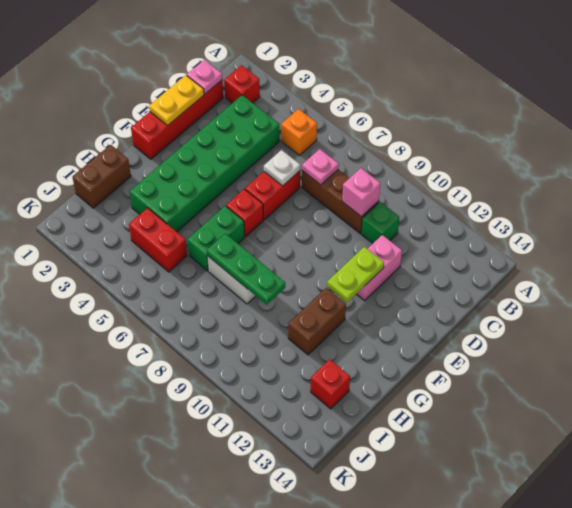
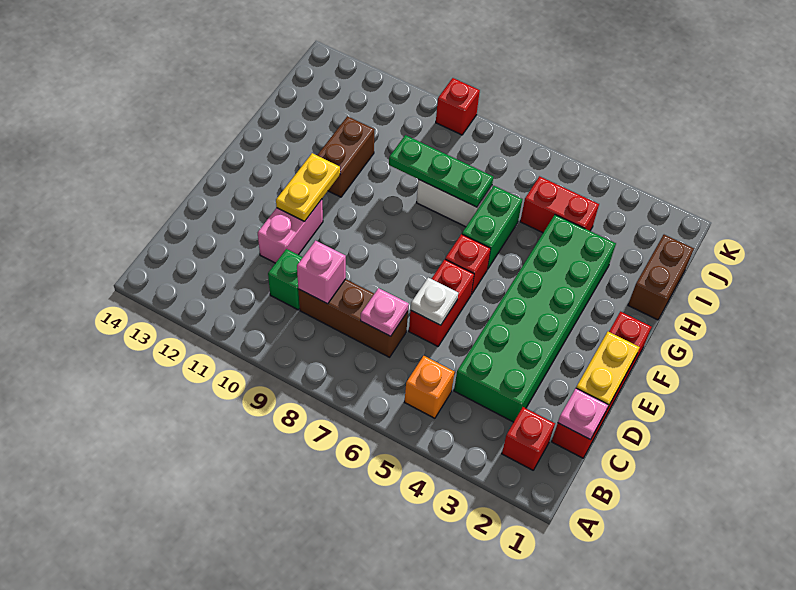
lime 1x2 plate [327,247,384,302] -> yellow 1x2 plate [276,153,340,221]
red 1x1 brick [311,359,350,409] -> red 1x1 brick moved to [436,78,480,135]

